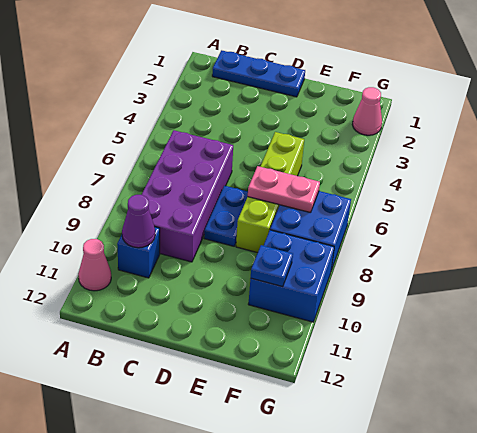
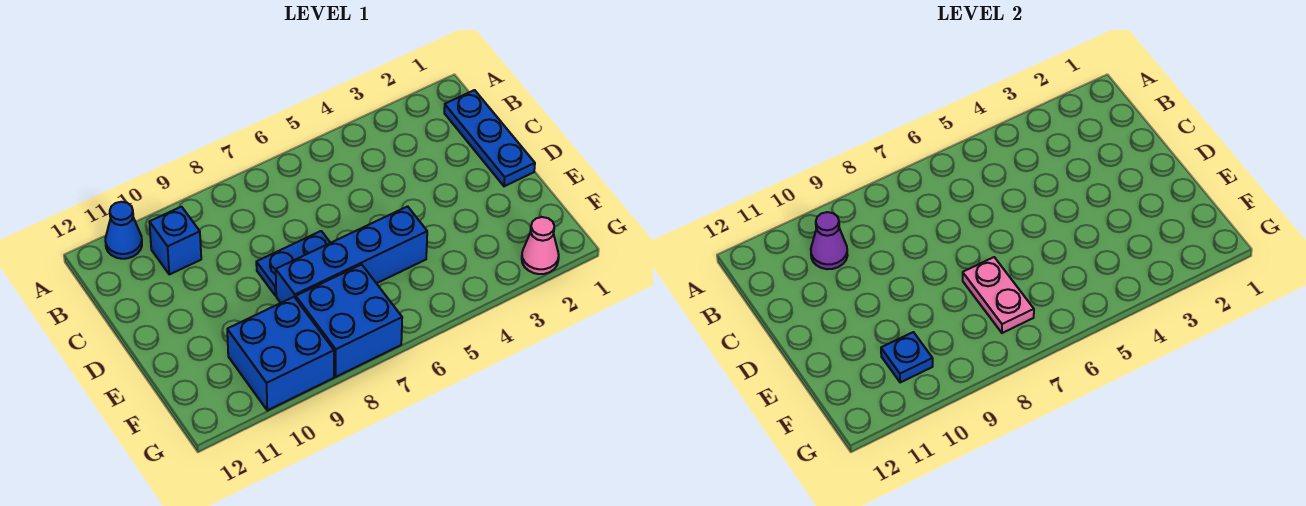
pink 1x1 cone [78,239,111,291] -> blue 1x1 cone [105,202,142,259]
purple 2x4 brick [142,130,233,262] -> none
lime 1x4 brick [236,132,304,253] -> blue 1x4 brick [276,206,427,303]

